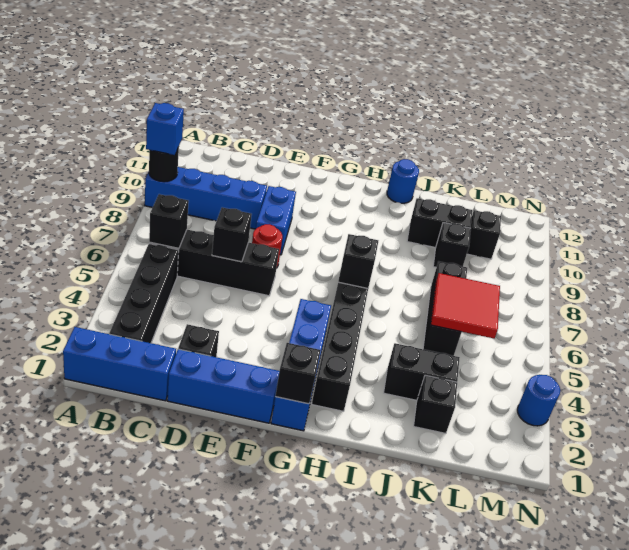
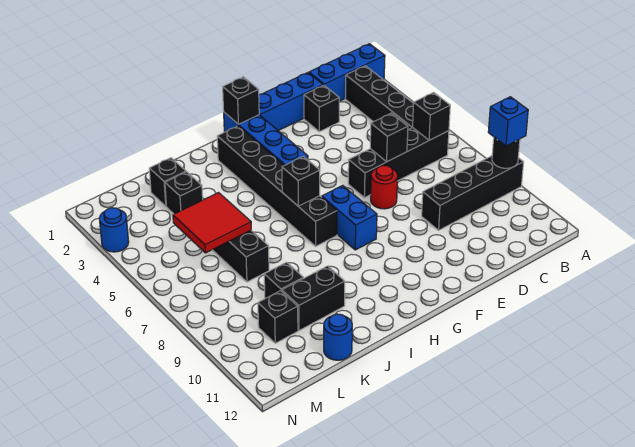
blue 1x4 brick [145,167,267,229] -> black 1x4 brick [422,156,524,230]
blue 1x2 brick [256,186,296,255] -> blue 1x2 brick moved to [322,185,377,250]
blue 1x1 round brick [387,159,419,203] -> blue 1x1 round brick moved to [324,314,352,360]
black 1x2 brick [384,343,460,400] -> black 1x1 brick [165,172,203,214]

